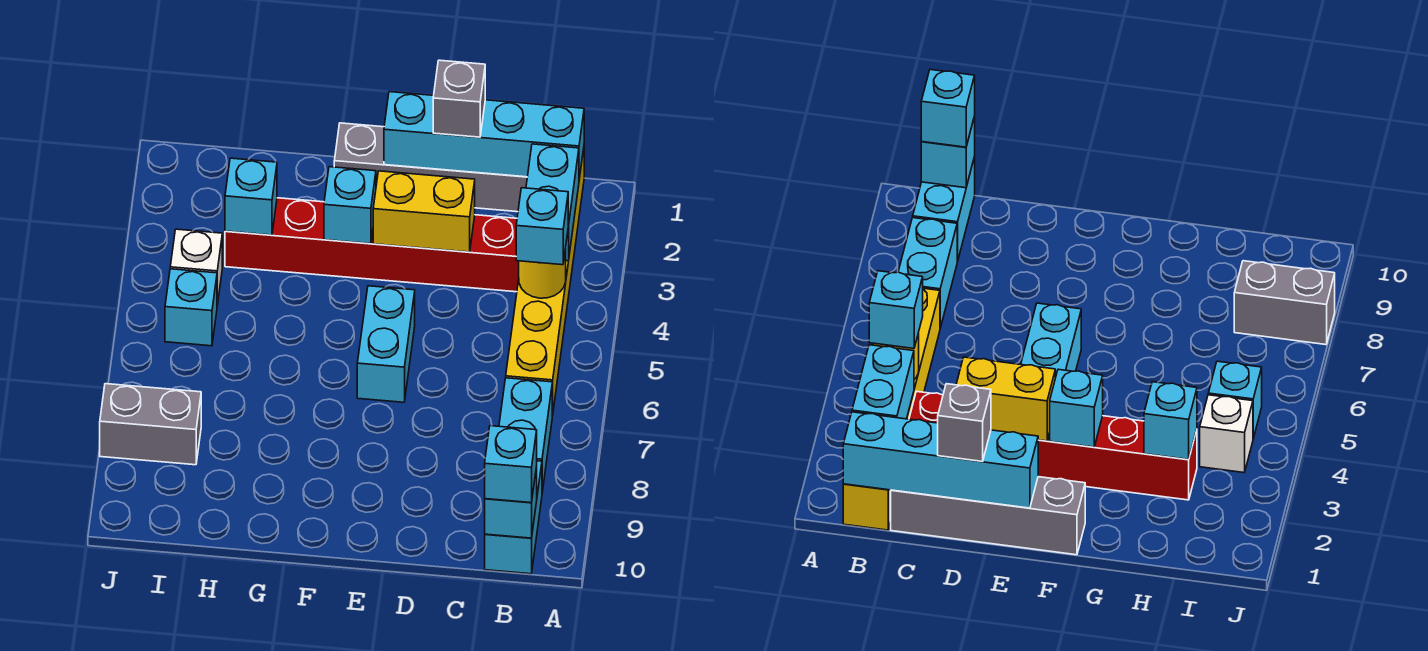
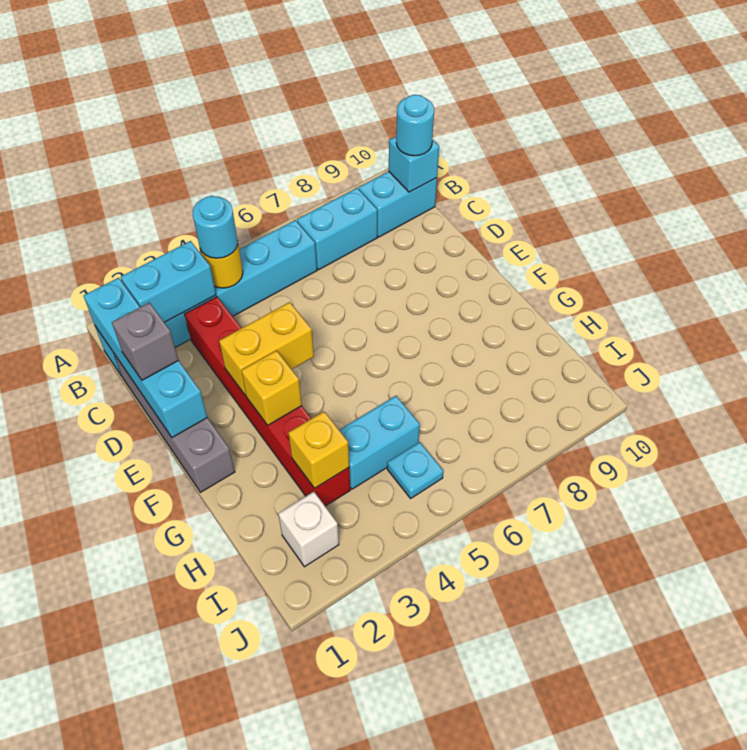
yellow 1x6 brick [506,149,584,415] -> cyan 1x6 brick [95,220,317,376]
cyan 1x1 brick [516,188,568,265] -> cyan 1x1 round brick [193,196,238,258]
cyan 1x1 brick [485,426,537,503] -> cyan 1x1 round brick [396,95,434,156]
yellow 1x2 brick [373,171,475,252] -> yellow 1x2 brick turned to [219,302,314,396]
cyan 1x2 brick [357,286,415,402] -> cyan 1x2 brick moved to [339,396,420,489]
cyan 1x1 brick [324,167,376,244] -> yellow 1x1 brick [241,351,302,425]
cyan 1x1 brick [225,158,277,235] -> yellow 1x1 brick [288,412,349,488]
white 1x1 brick [170,229,222,305] -> white 1x1 brick moved to [278,492,339,567]
cyan 1x1 brick [165,269,217,346] -> cyan 1x1 plate [387,442,443,498]
grey 1x2 brick [100,384,201,465] -> none

